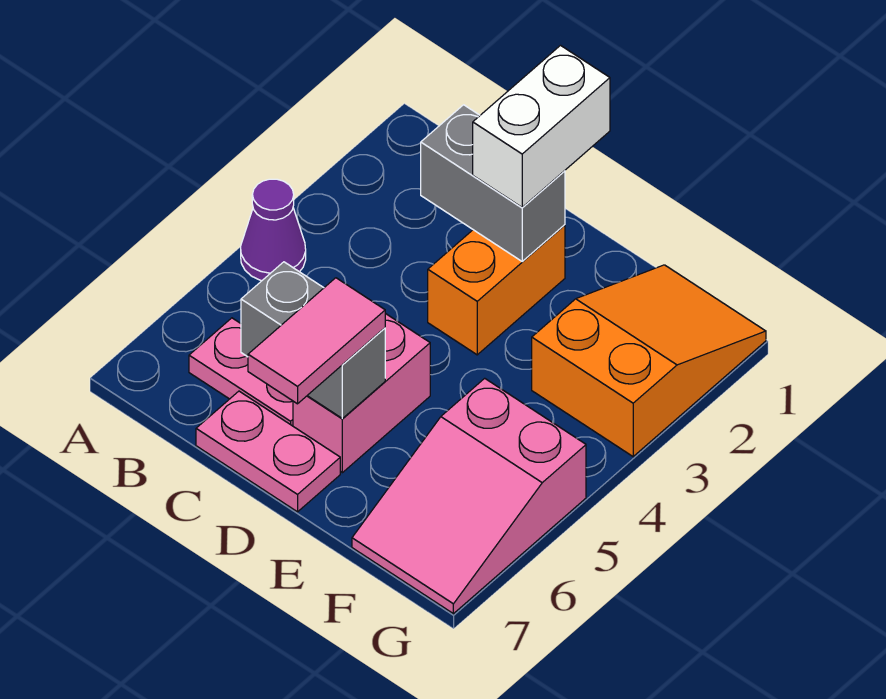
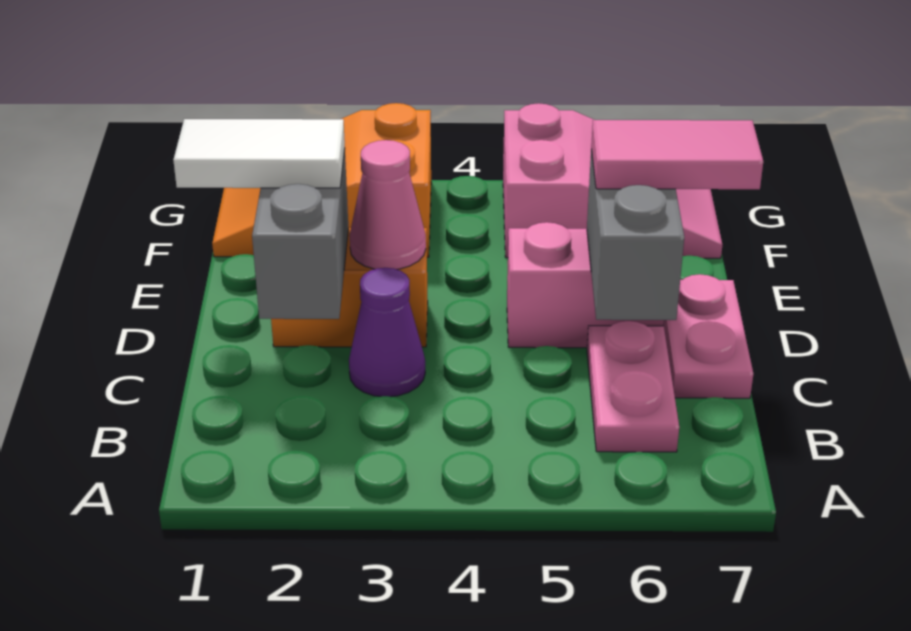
purple 1x1 cone [241,179,306,281] -> purple 1x1 cone moved to [349,268,425,397]
white 1x2 brick [473,46,610,207] -> white 1x2 tile [173,119,345,188]
none -> pink 1x1 cone [350,140,426,269]

